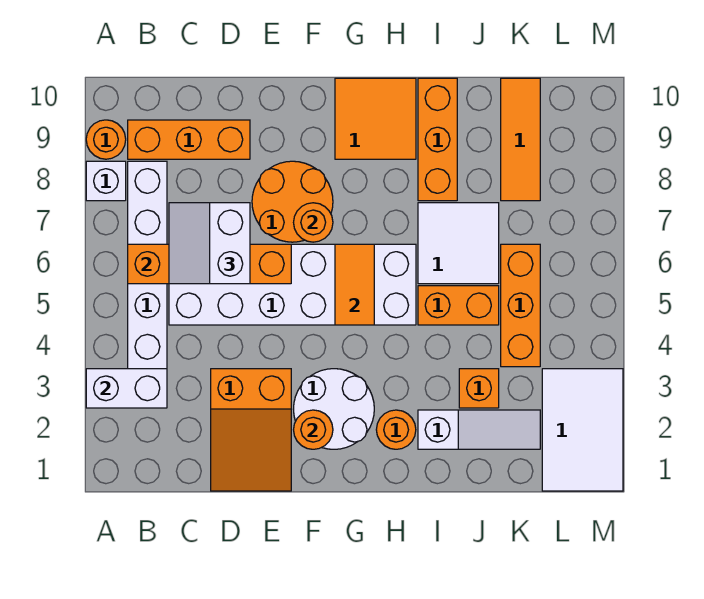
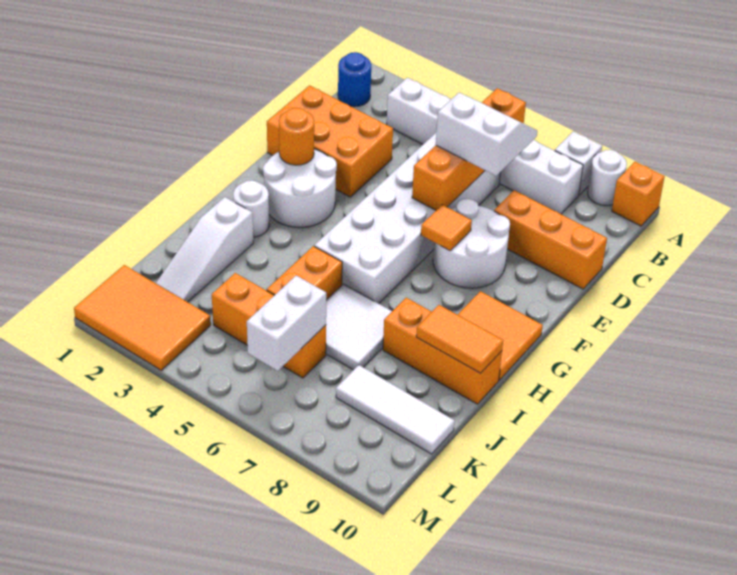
white 1x2 brick [86,369,167,408] -> white 1x2 brick moved to [247,276,326,371]
orange 1x1 round brick [86,120,126,159] -> white 1x1 round brick [588,150,627,206]
none -> blue 1x1 round brick [338,52,371,107]
orange 1x3 brick [128,120,250,159] -> orange 1x3 brick turned to [494,190,607,289]
orange 2x3 slope [211,369,291,491] -> orange 2x3 brick [267,85,393,197]
orange 2x2 round brick [252,161,333,242] -> white 2x2 round brick [433,199,510,288]
orange 1x1 round brick [294,203,333,242] -> orange 1x1 tile [421,205,472,251]
orange 1x2 tile [335,244,374,325] -> orange 1x2 tile moved to [416,305,503,373]
orange 1x1 round brick [376,410,416,449] -> white 1x1 round brick [233,180,269,237]
orange 1x1 brick [459,369,499,408] -> orange 1x1 brick moved to [612,162,665,226]
orange 1x3 tile [501,78,540,201] -> white 1x3 tile [336,365,455,454]
white 2x3 tile [542,369,623,491] -> orange 2x3 tile [74,265,211,370]

